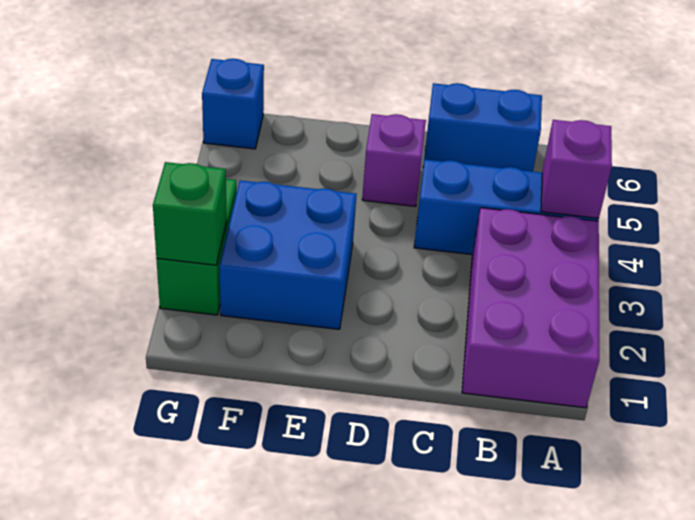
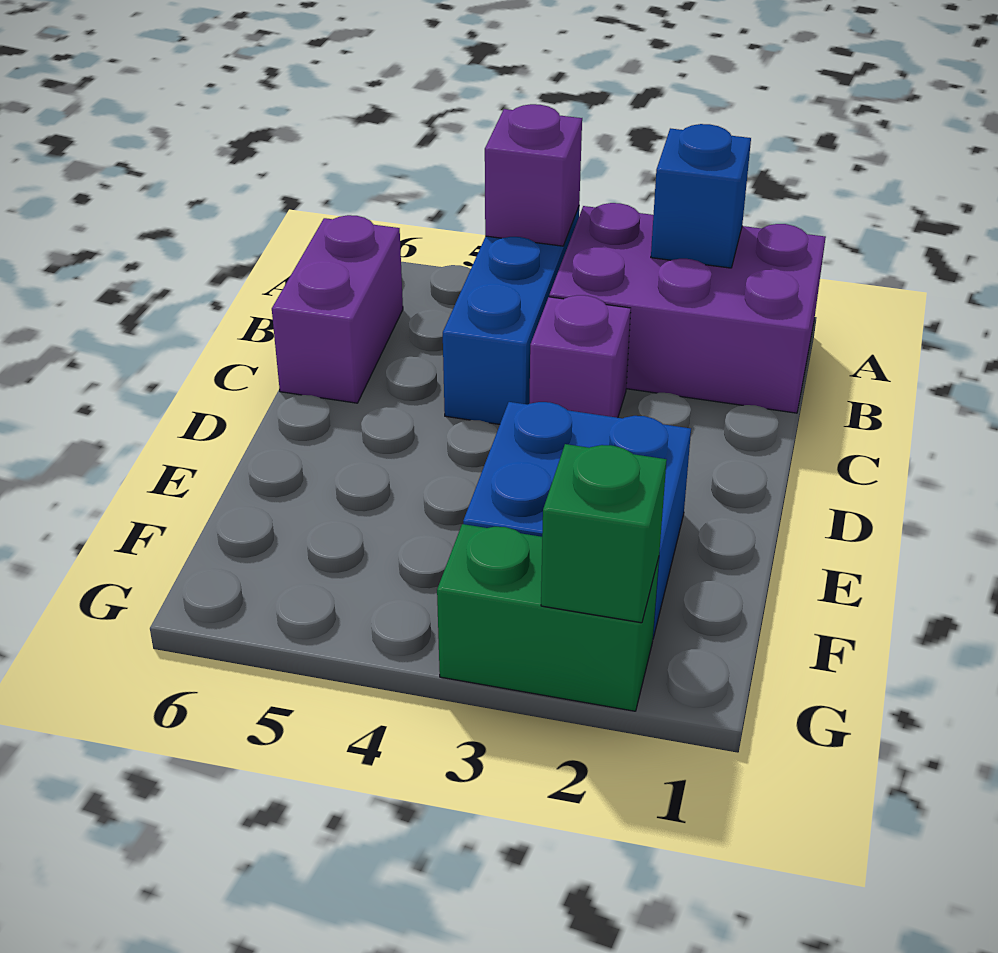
blue 1x2 brick [423,83,542,172] -> purple 1x2 brick [272,215,403,403]
purple 1x1 brick [362,114,426,206] -> purple 1x1 brick moved to [529,295,631,418]
blue 1x1 brick [202,59,264,149] -> blue 1x1 brick moved to [651,124,751,268]

